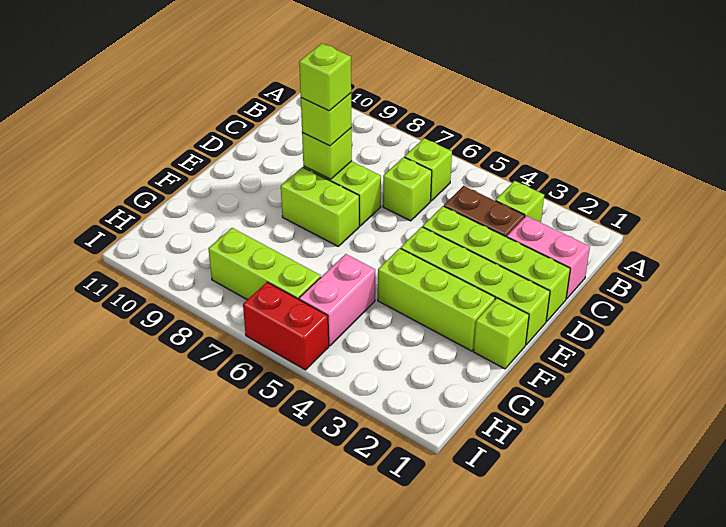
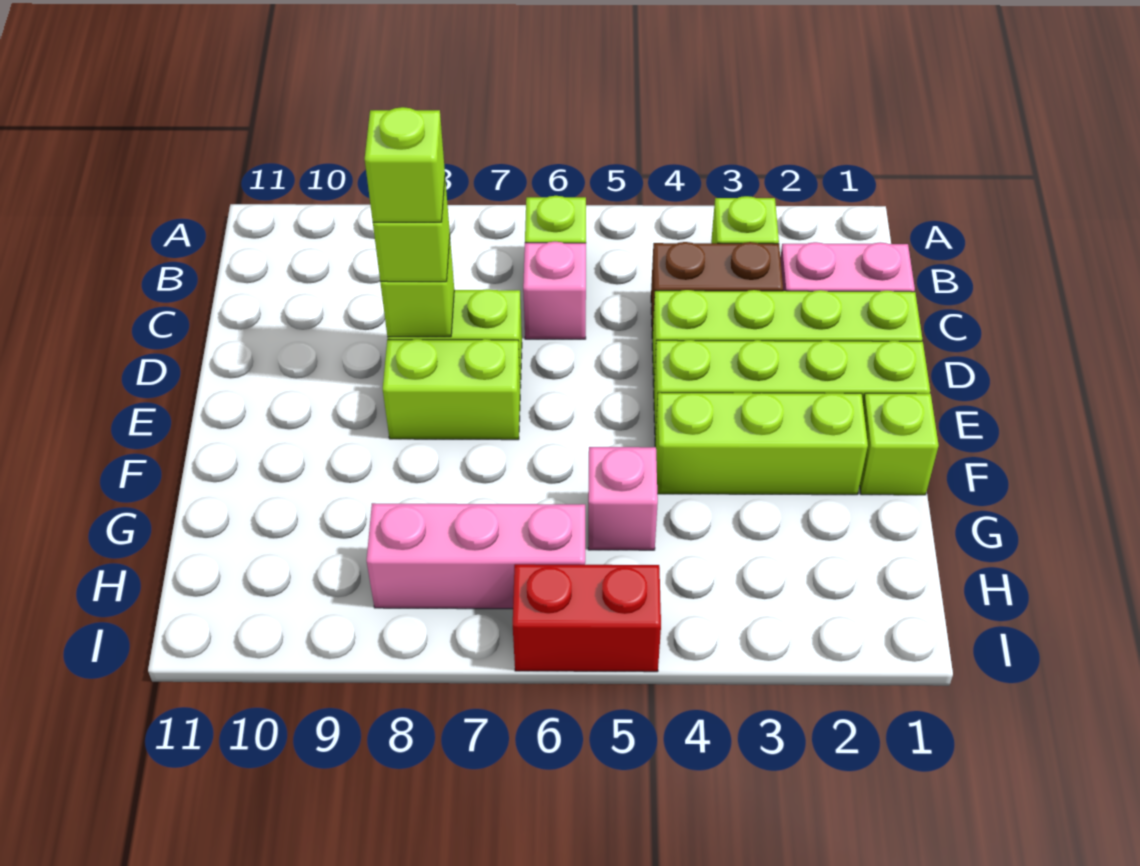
lime 1x1 brick [383,157,432,221] -> pink 1x1 brick [523,242,586,339]
pink 1x2 brick [299,254,375,346] -> pink 1x1 brick [588,447,658,550]
lime 1x3 brick [208,228,321,300] -> pink 1x3 brick [367,503,585,609]

